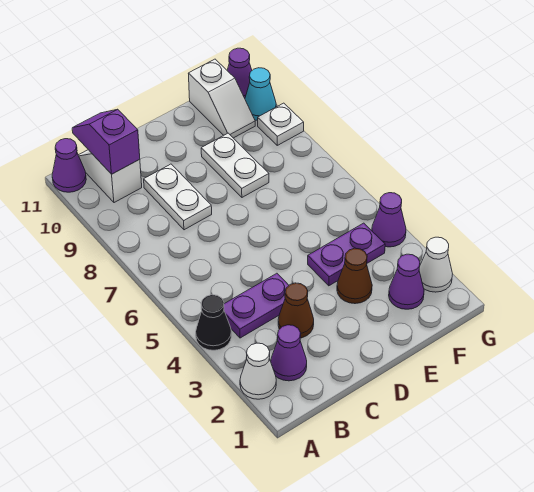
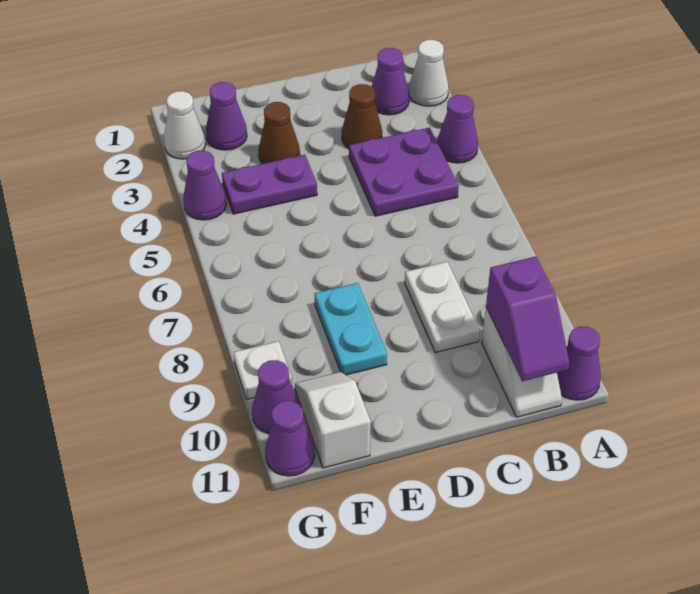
black 1x1 cone [196,295,231,350] -> purple 1x1 cone [437,95,478,163]
purple 1x2 plate [224,273,289,338] -> purple 2x2 plate [349,128,459,216]
white 1x2 plate [201,133,269,197] -> cyan 1x2 plate [315,283,387,375]
cyan 1x1 cone [245,68,276,120] -> purple 1x1 cone [252,360,299,434]

